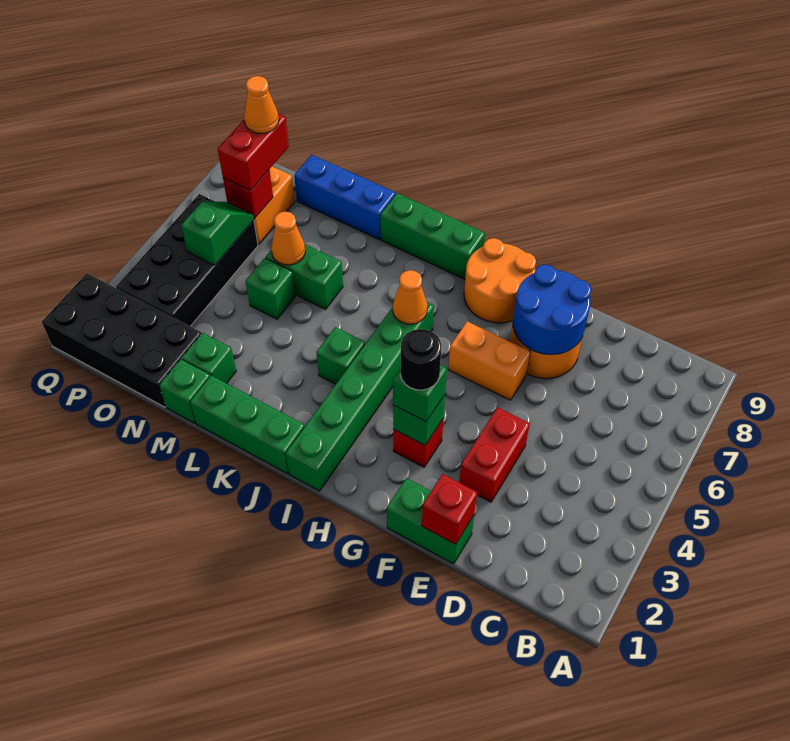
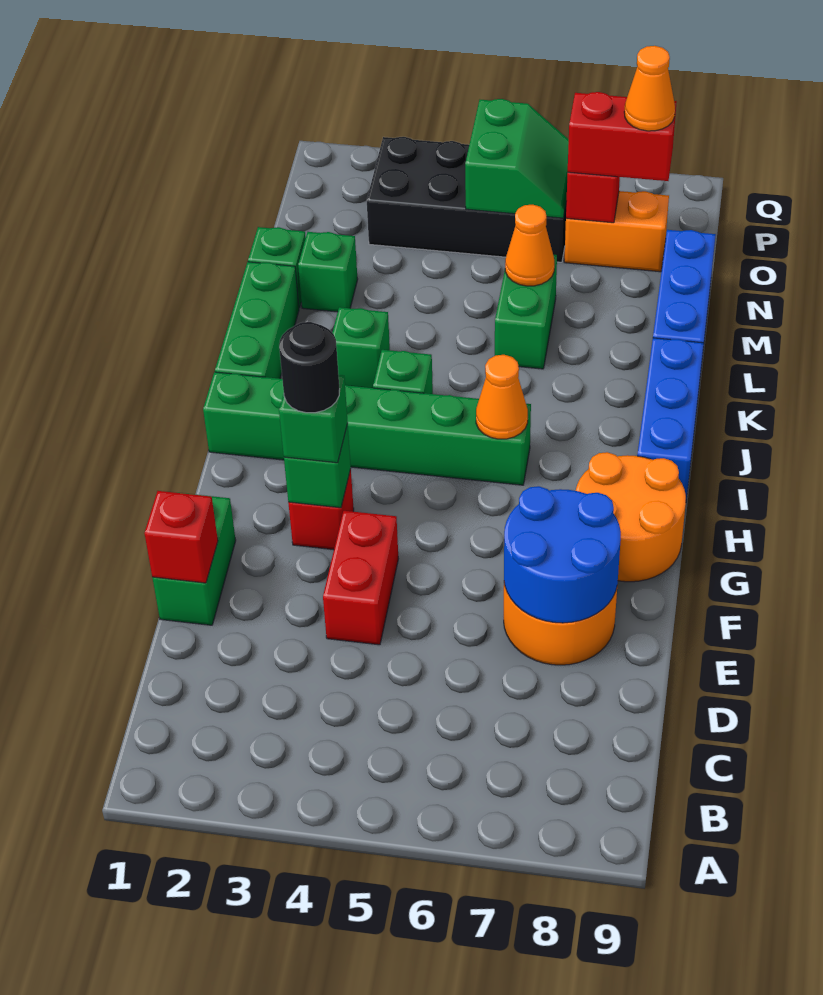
red 1x2 brick [459,407,530,502] -> red 1x2 brick turned to [323,511,398,645]
orange 1x2 brick [448,321,530,400] -> none
green 1x3 brick [380,193,485,279] -> blue 1x3 brick [637,338,703,500]
green 1x1 brick [246,258,296,319] -> green 1x1 brick moved to [332,307,390,388]
black 2x4 brick [42,273,201,407] -> none
green 1x2 slope [181,202,254,265] -> green 2x2 slope [465,99,569,218]

